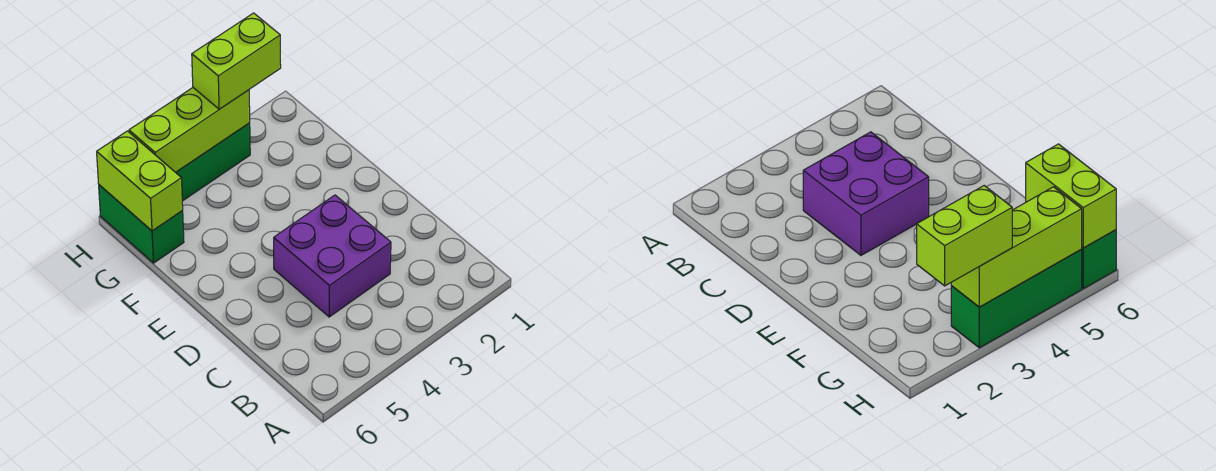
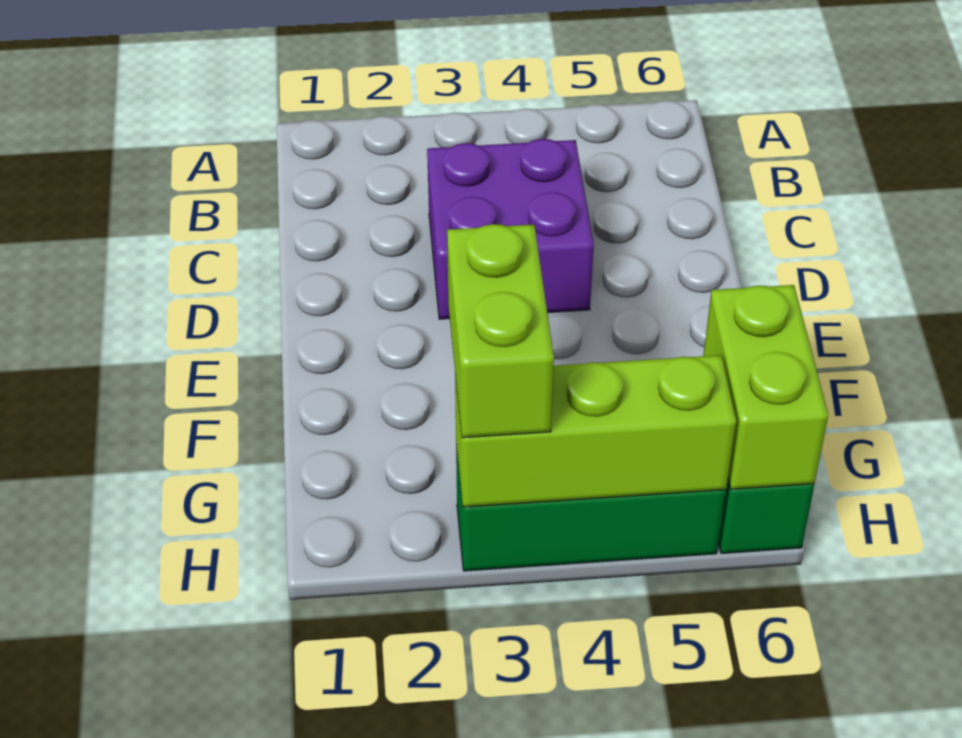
lime 1x2 brick [192,13,281,109] -> lime 1x2 brick turned to [447,224,554,438]

